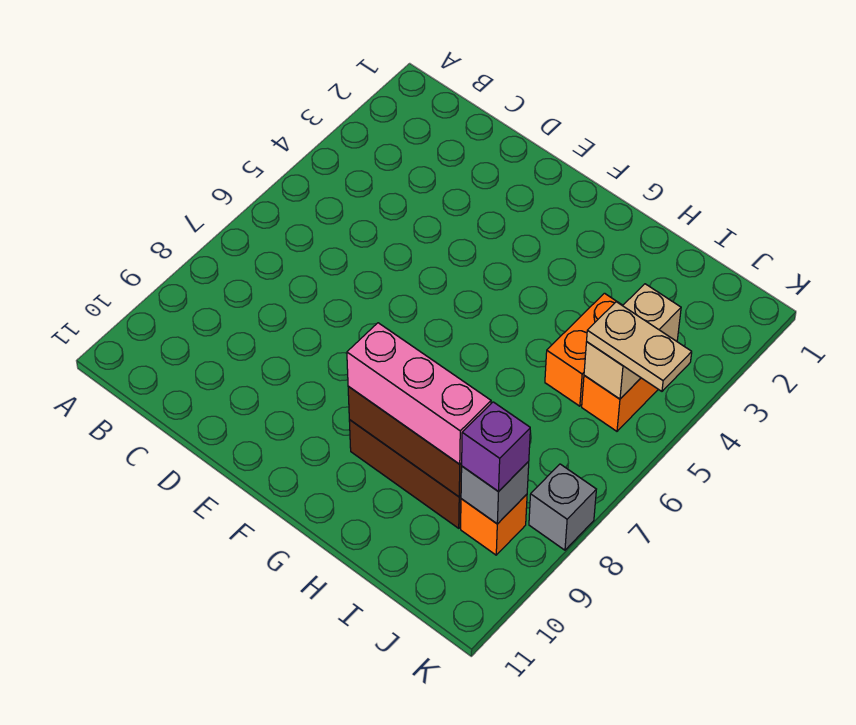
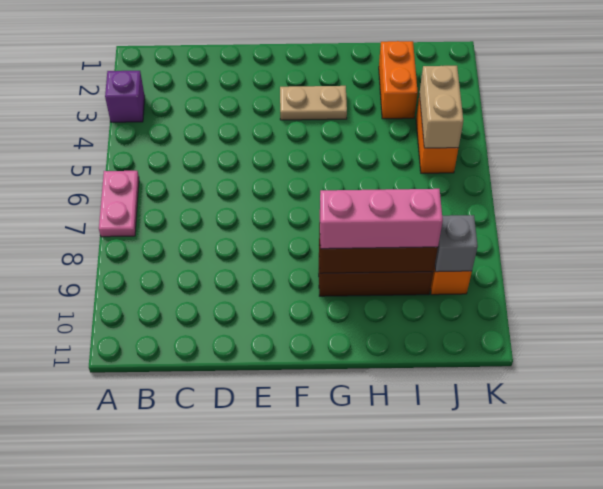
none -> pink 1x2 plate [99,171,139,237]
orange 1x2 brick [545,293,623,406] -> orange 1x2 brick moved to [379,41,418,119]
tan 1x2 plate [587,302,692,391] -> tan 1x2 plate moved to [280,86,347,120]
purple 1x1 brick [462,402,530,492] -> purple 1x1 brick moved to [105,71,145,122]
grey 1x1 brick [529,464,596,550] -> none

